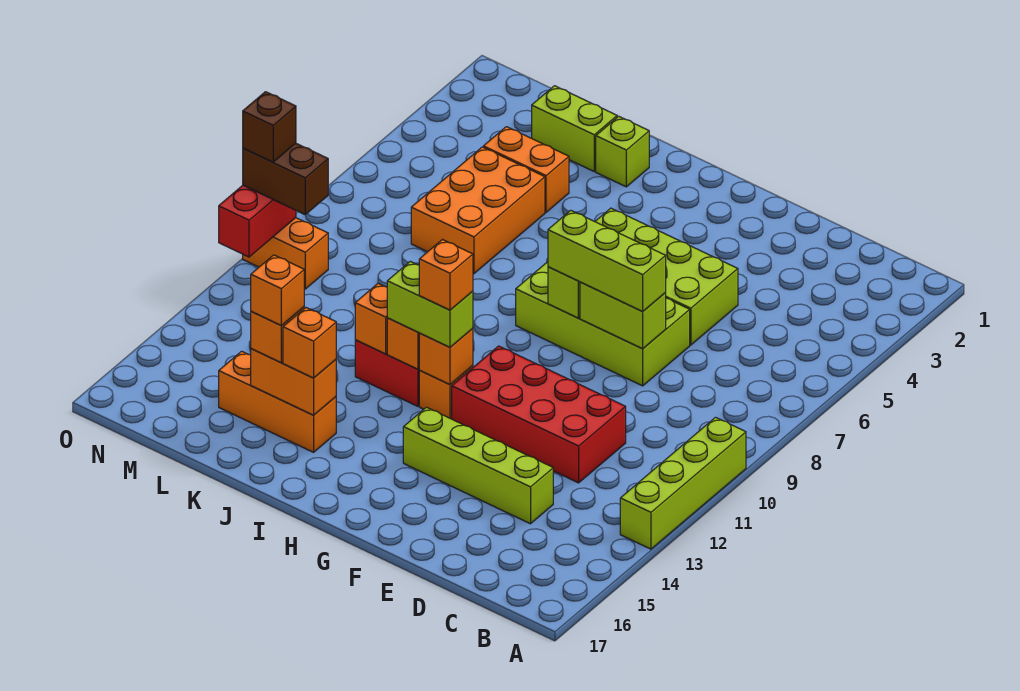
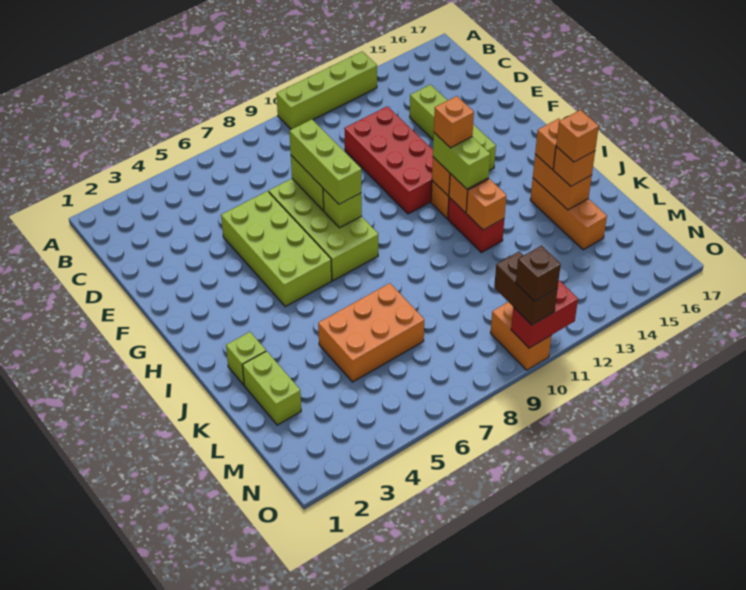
orange 1x2 brick [483,127,569,212] -> none

